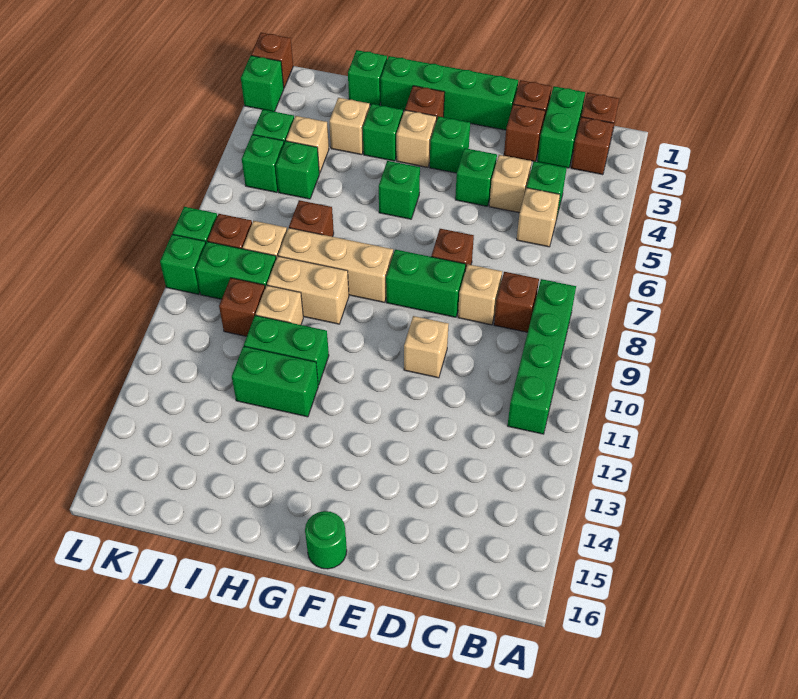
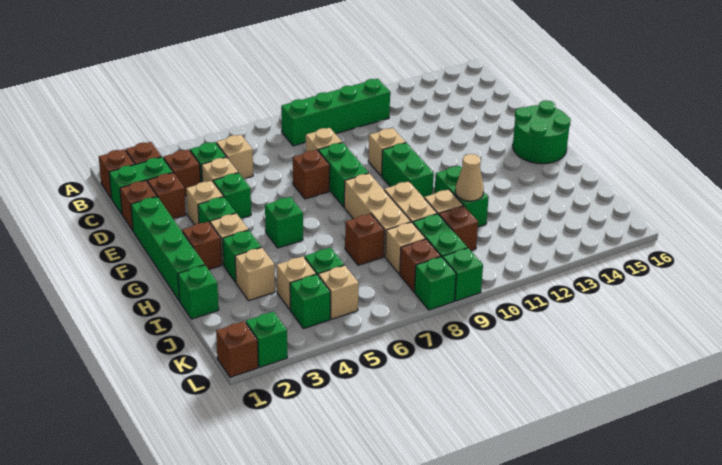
brown 1x1 brick [494,272,539,332] -> brown 1x1 brick moved to [163,149,201,196]
none -> tan 1x1 brick [186,181,223,225]
green 1x1 round brick [305,511,347,569] -> green 2x2 round brick [513,100,571,164]
green 1x2 brick [232,346,318,417] -> green 1x2 brick moved to [382,143,434,198]
none -> tan 1x1 cone [455,154,484,201]
green 1x1 brick [242,134,284,192] -> tan 1x1 brick [318,265,359,319]

